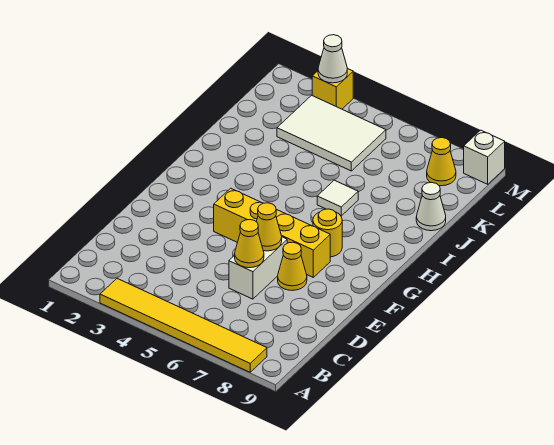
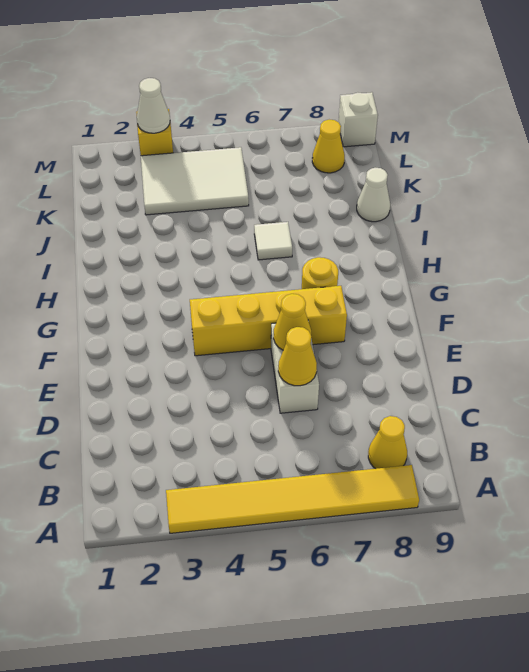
yellow 1x1 cone [278,242,307,290] -> yellow 1x1 cone moved to [368,416,407,469]

